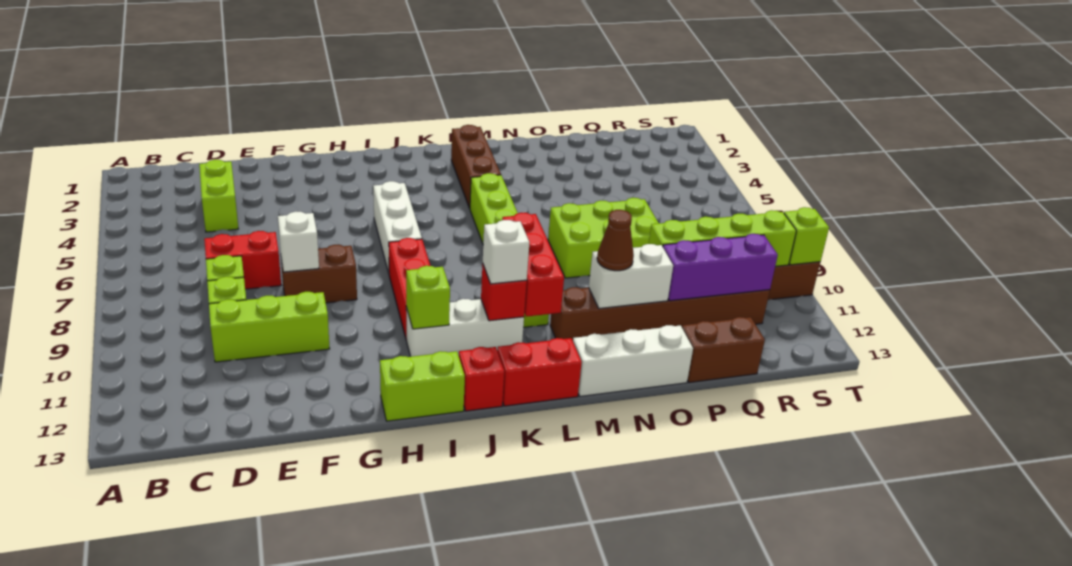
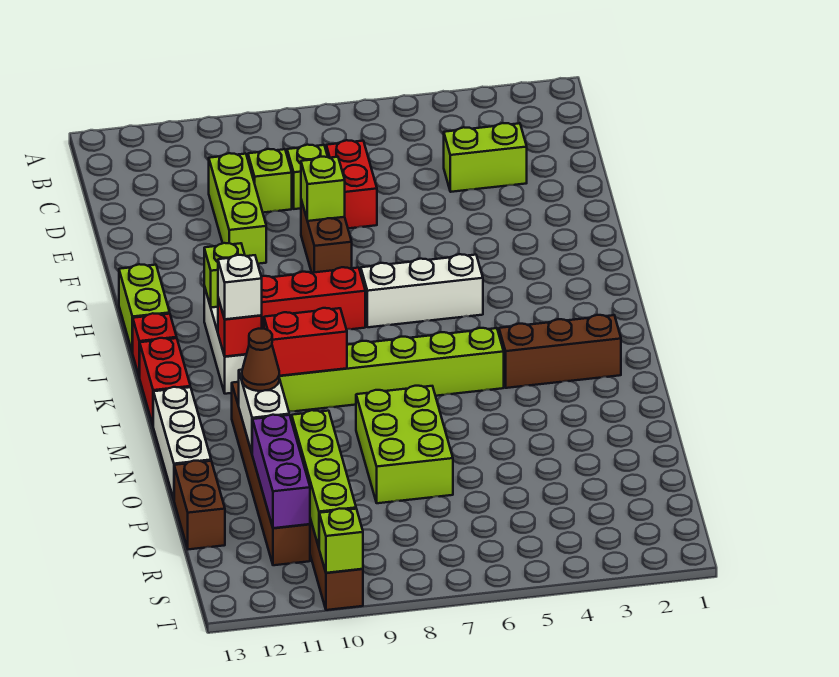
white 1x1 brick [278,212,319,272] -> lime 1x1 brick [301,157,345,221]
red 1x3 brick [502,213,564,317] -> red 1x2 brick [264,308,347,376]

